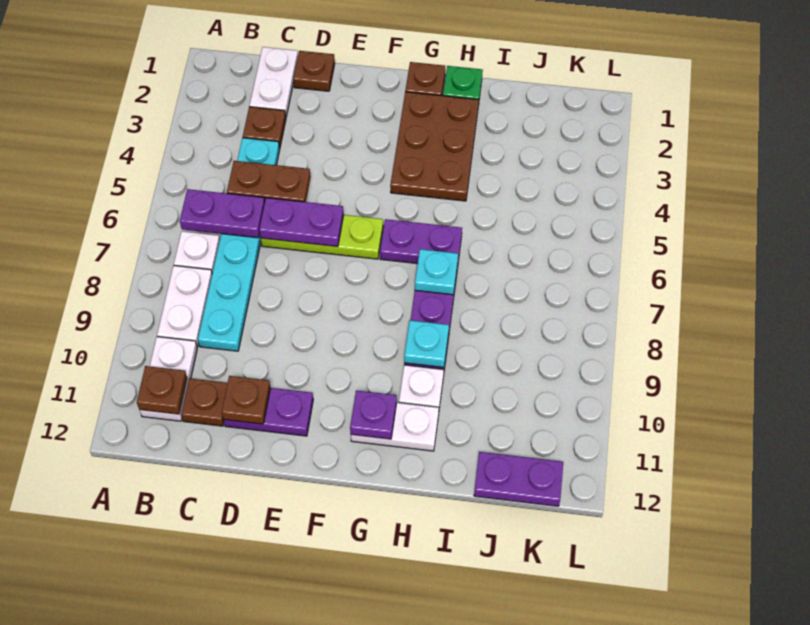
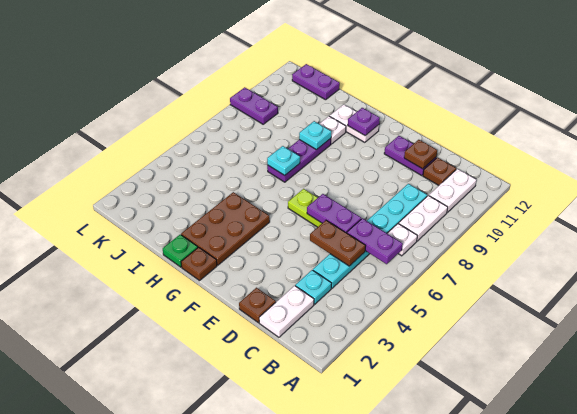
brown 1x1 plate [137,366,187,414] -> none
brown 1x1 plate [243,107,286,149] -> cyan 1x1 plate [295,270,332,304]
purple 1x2 plate [380,219,462,268] -> purple 1x2 plate moved to [230,87,278,124]

